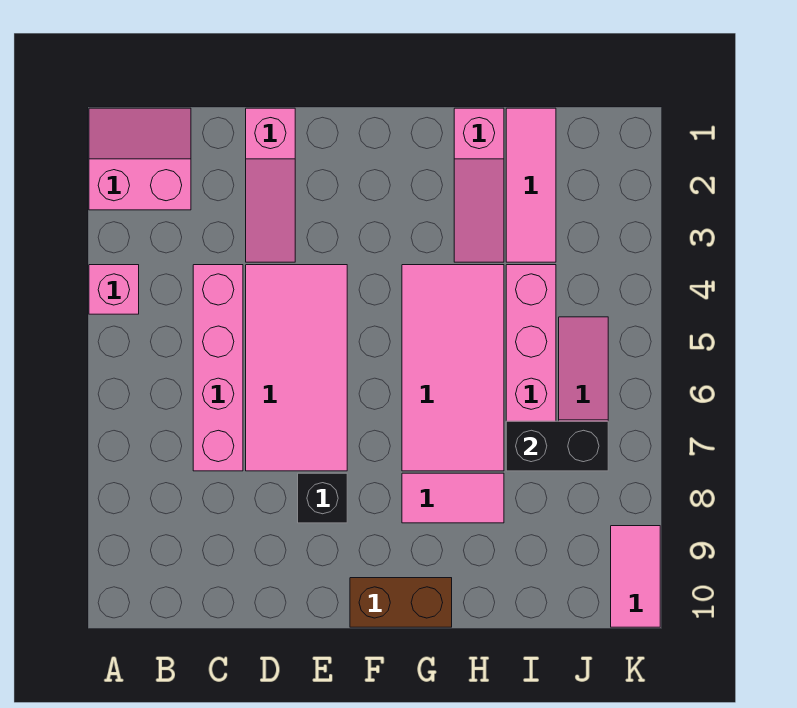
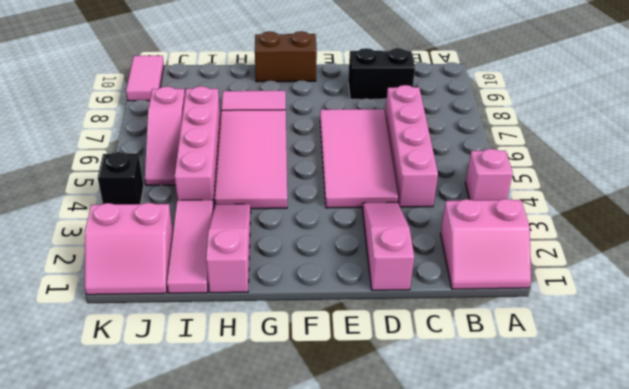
black 1x1 brick [298,473,347,523] -> black 1x1 brick moved to [98,152,144,204]
black 1x2 brick [506,421,608,471] -> black 1x2 brick moved to [348,48,415,99]
none -> pink 2x2 slope [85,203,173,295]

